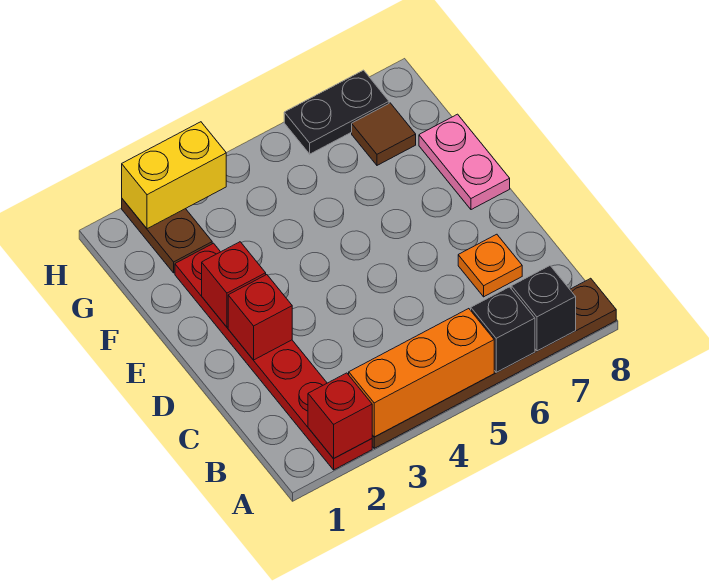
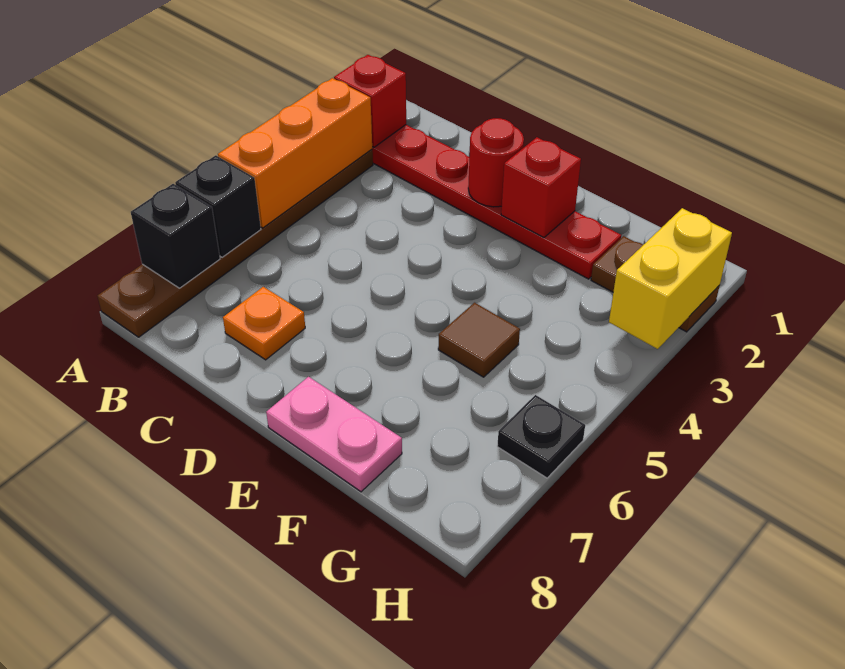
red 1x1 brick [228,275,292,360] -> red 1x1 round brick [468,118,524,207]
brown 1x1 tile [352,103,416,165] -> brown 1x1 tile moved to [438,303,520,377]
black 1x2 plate [284,70,389,154] -> black 1x1 plate [497,395,585,478]

